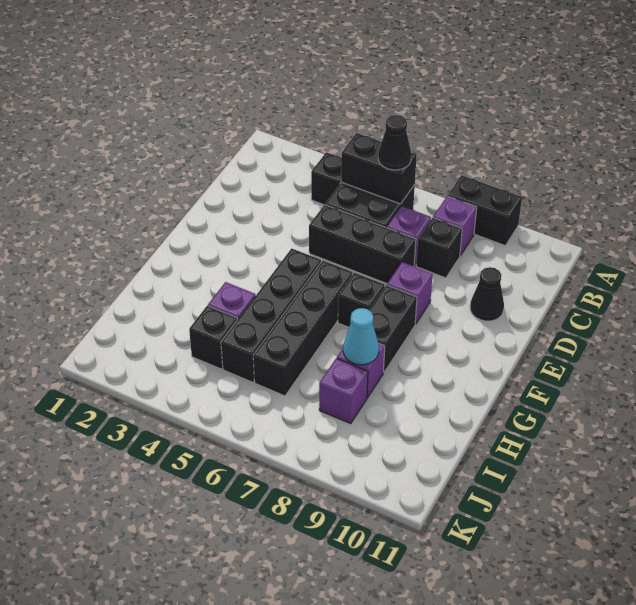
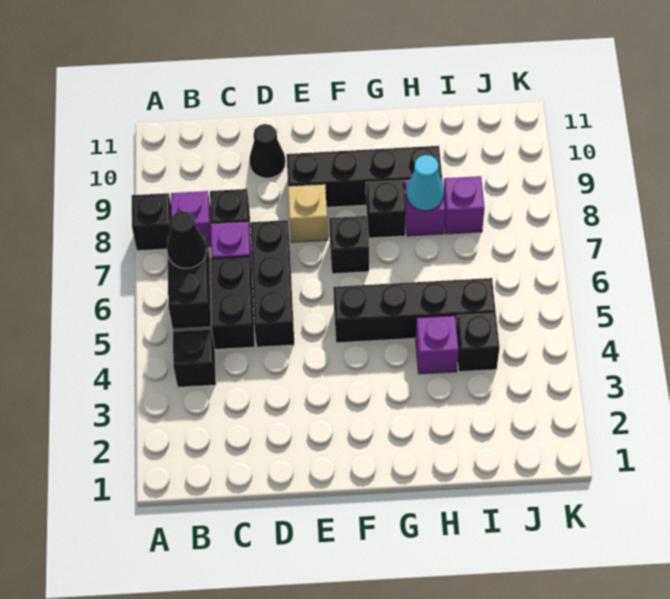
black 1x2 brick [448,175,522,246] -> black 1x1 brick [132,193,171,251]
purple 1x1 brick [387,262,433,324] -> tan 1x1 brick [288,185,328,242]
black 1x4 brick [253,261,353,396] -> black 1x4 brick moved to [286,146,442,207]
black 1x2 brick [369,285,417,372] -> black 1x1 brick [366,181,406,238]

